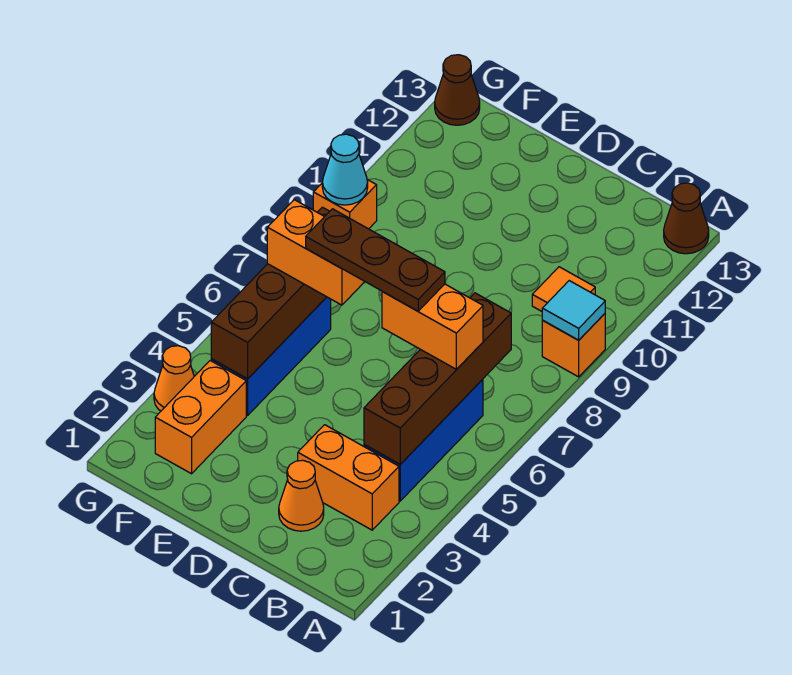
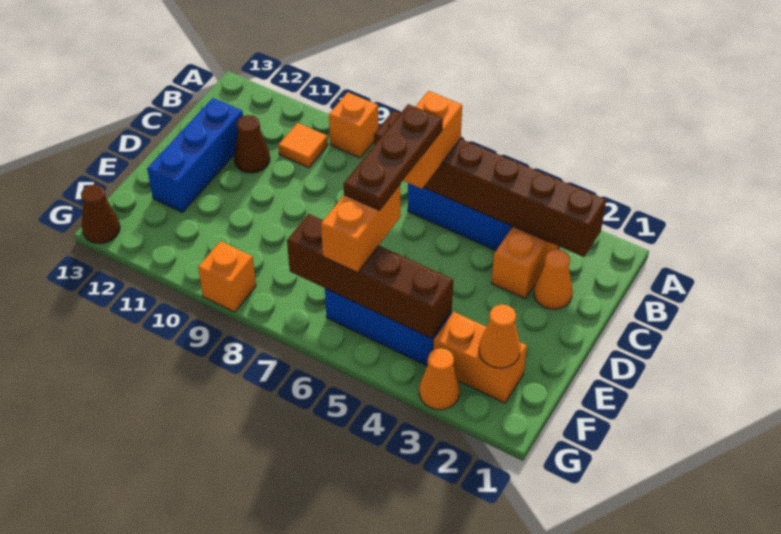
cyan 1x1 tile [542,281,605,340] -> none
brown 1x1 cone [664,183,709,254] -> brown 1x1 cone moved to [234,115,270,173]
brown 1x4 brick [364,293,511,464] -> brown 1x6 brick [374,111,606,257]
none -> blue 1x3 brick [147,98,243,212]
none -> orange 1x1 cone [479,304,520,368]
cyan 1x1 cone [322,134,368,205] -> none

